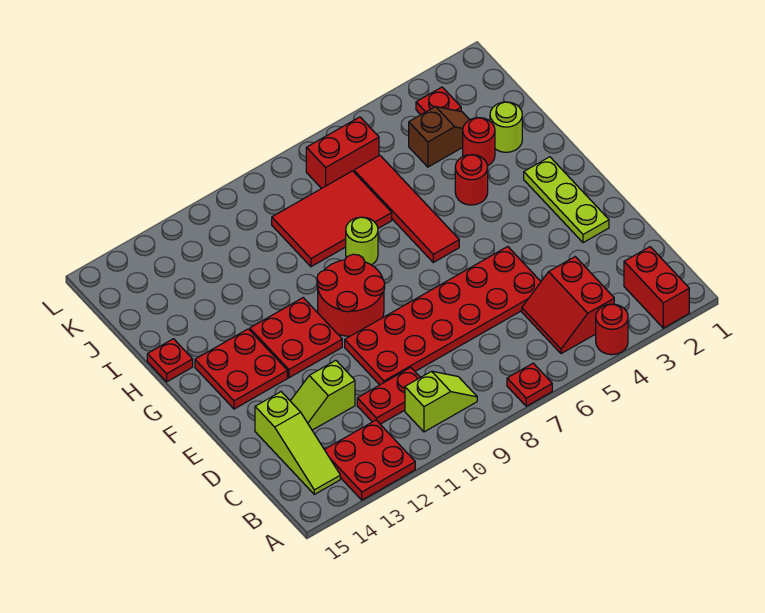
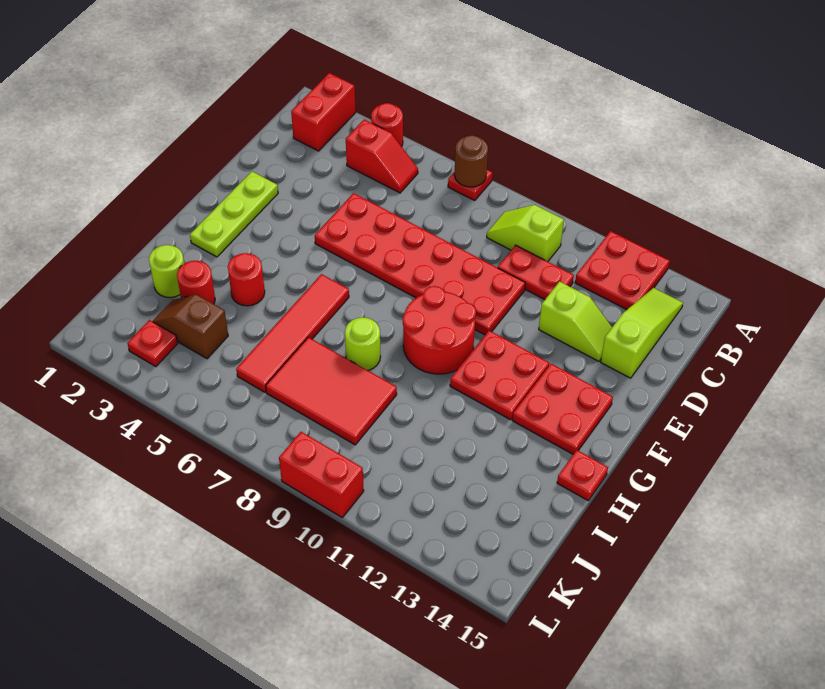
none -> brown 1x1 round brick [454,135,488,187]
red 2x2 slope [522,257,614,354] -> red 1x2 slope [346,119,418,193]
red 1x2 brick [306,117,379,189] -> red 1x2 brick moved to [279,432,364,517]

